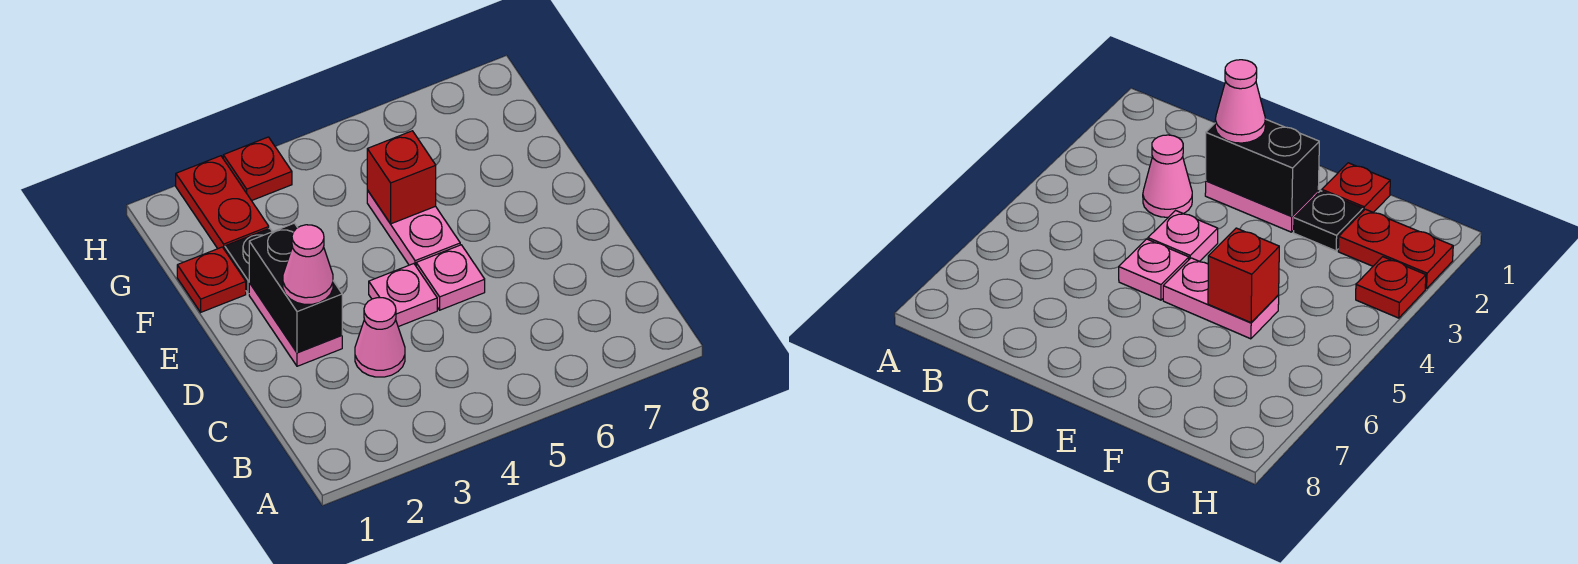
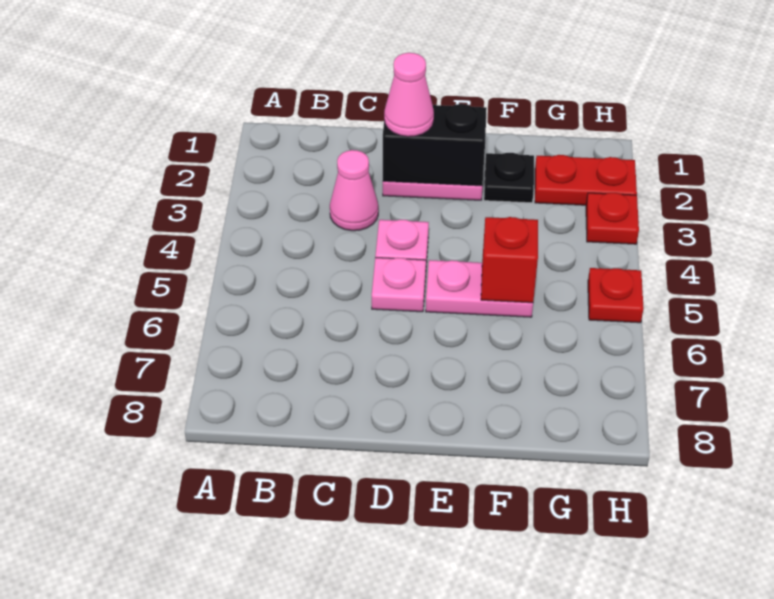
red 1x1 plate [177,247,246,312] -> red 1x1 plate moved to [588,268,644,323]

